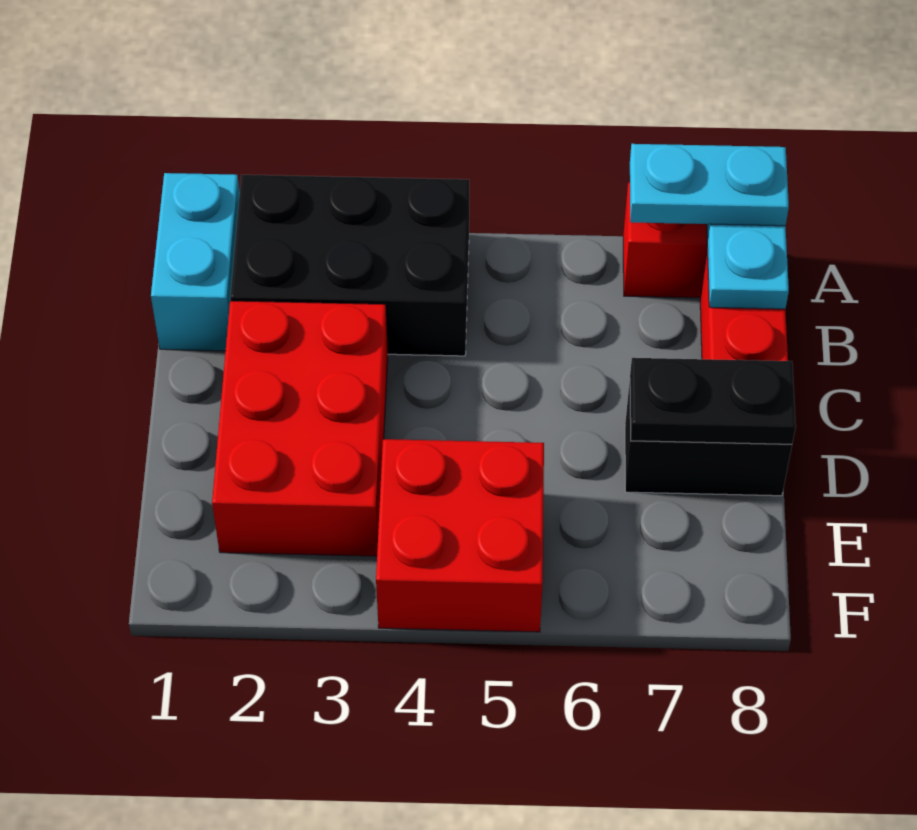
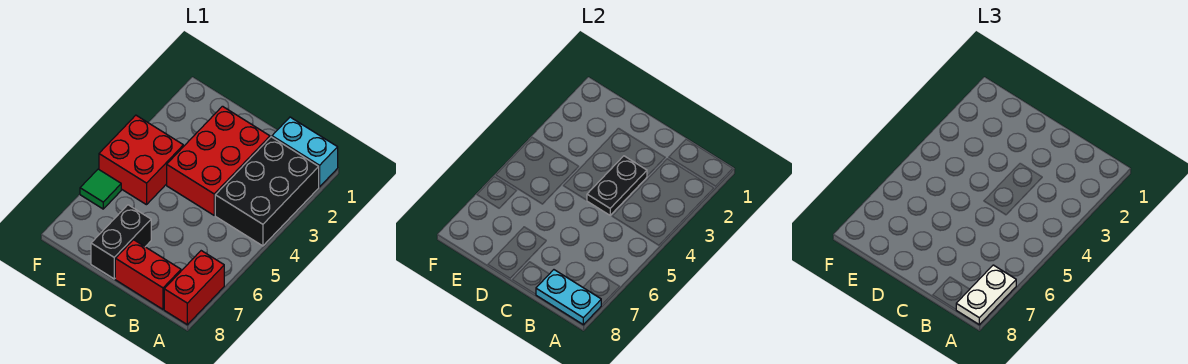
cyan 1x2 plate [630,144,789,226] -> white 1x2 plate [956,265,1016,325]
red 2x3 brick [212,301,388,556] -> red 2x3 brick turned to [167,106,270,215]
black 1x2 plate [630,358,796,444] -> black 1x2 plate moved to [587,156,647,215]
none -> green 1x1 tile [80,169,121,209]

